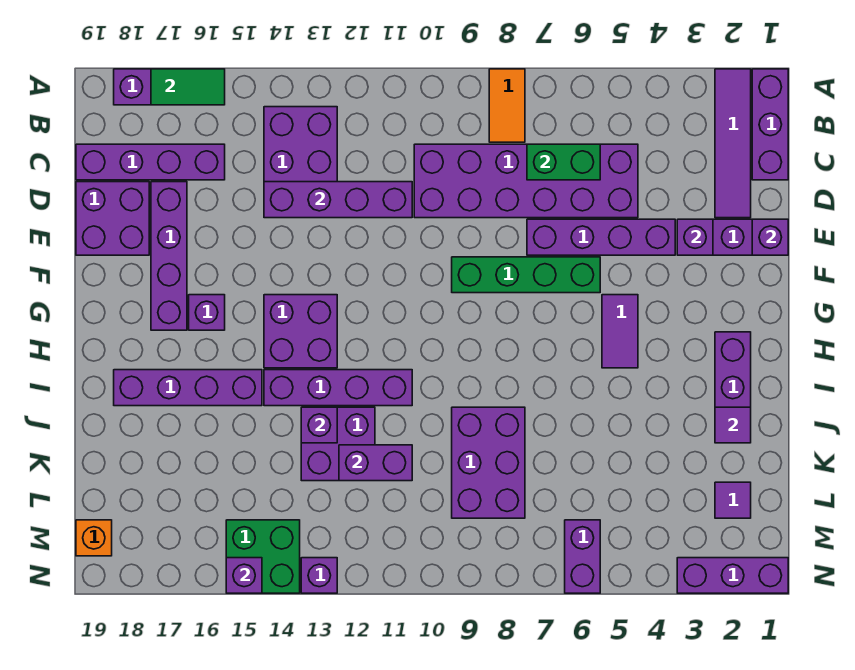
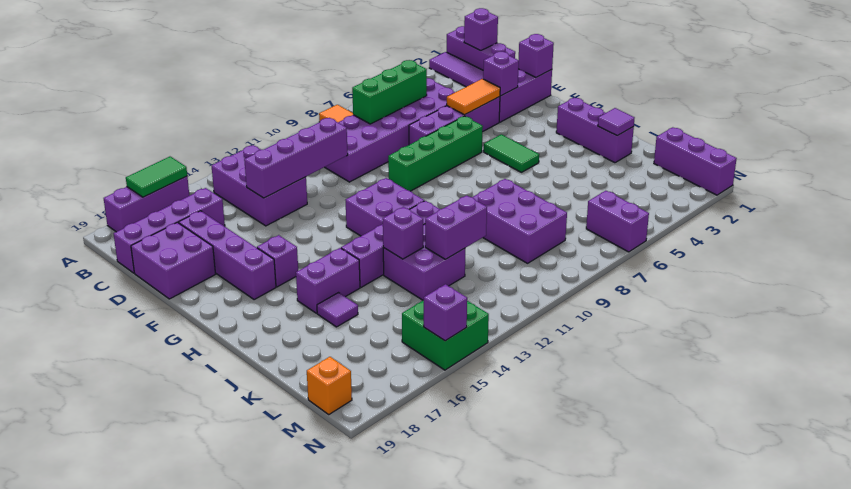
green 1x2 brick [527,144,600,180] -> green 1x3 brick [352,60,427,124]
none -> orange 1x2 tile [447,79,500,115]
purple 1x2 tile [602,295,638,368] -> green 1x2 tile [484,134,539,172]
purple 2x2 brick [264,295,337,368] -> purple 2x2 brick moved to [346,178,424,236]
purple 1x4 brick [114,370,262,406] -> purple 1x2 brick [296,248,360,313]
purple 1x1 tile [715,482,751,518] -> purple 1x1 tile moved to [317,293,358,327]
purple 1x3 brick [677,558,788,593] -> purple 1x3 brick turned to [654,128,737,195]
purple 1x1 brick [301,558,337,593] -> purple 1x1 brick moved to [464,8,498,51]

